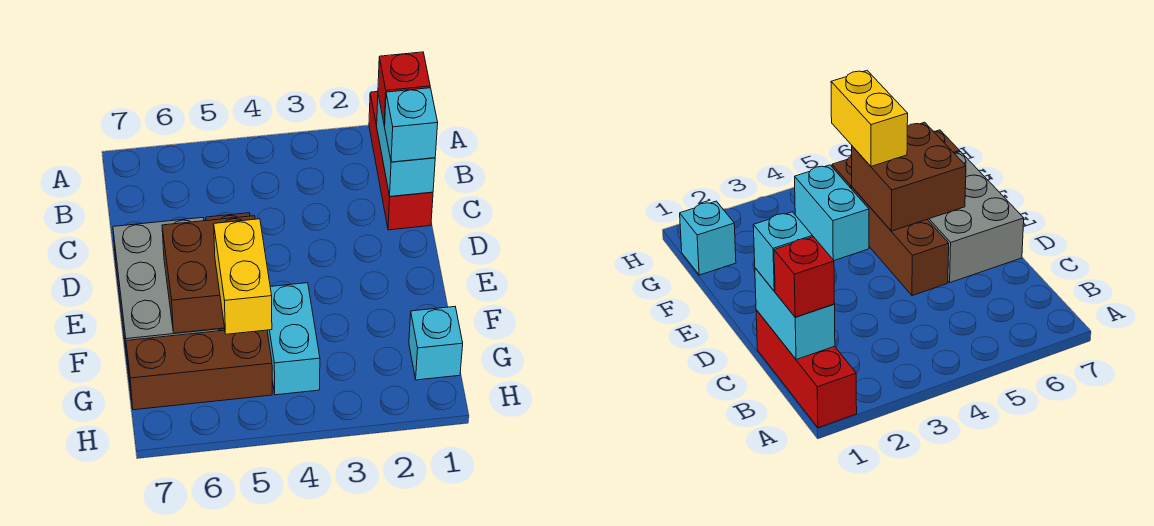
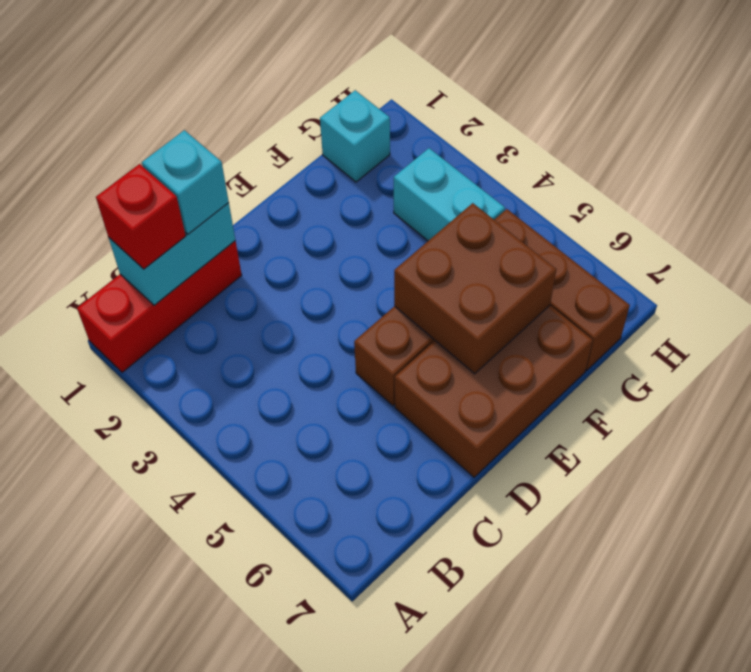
grey 2x3 brick [113,218,219,364] -> brown 2x3 brick [395,306,593,477]
cyan 1x2 brick [267,283,320,395] -> cyan 1x2 brick turned to [394,148,505,241]
yellow 1x2 brick [214,219,272,334] -> none

